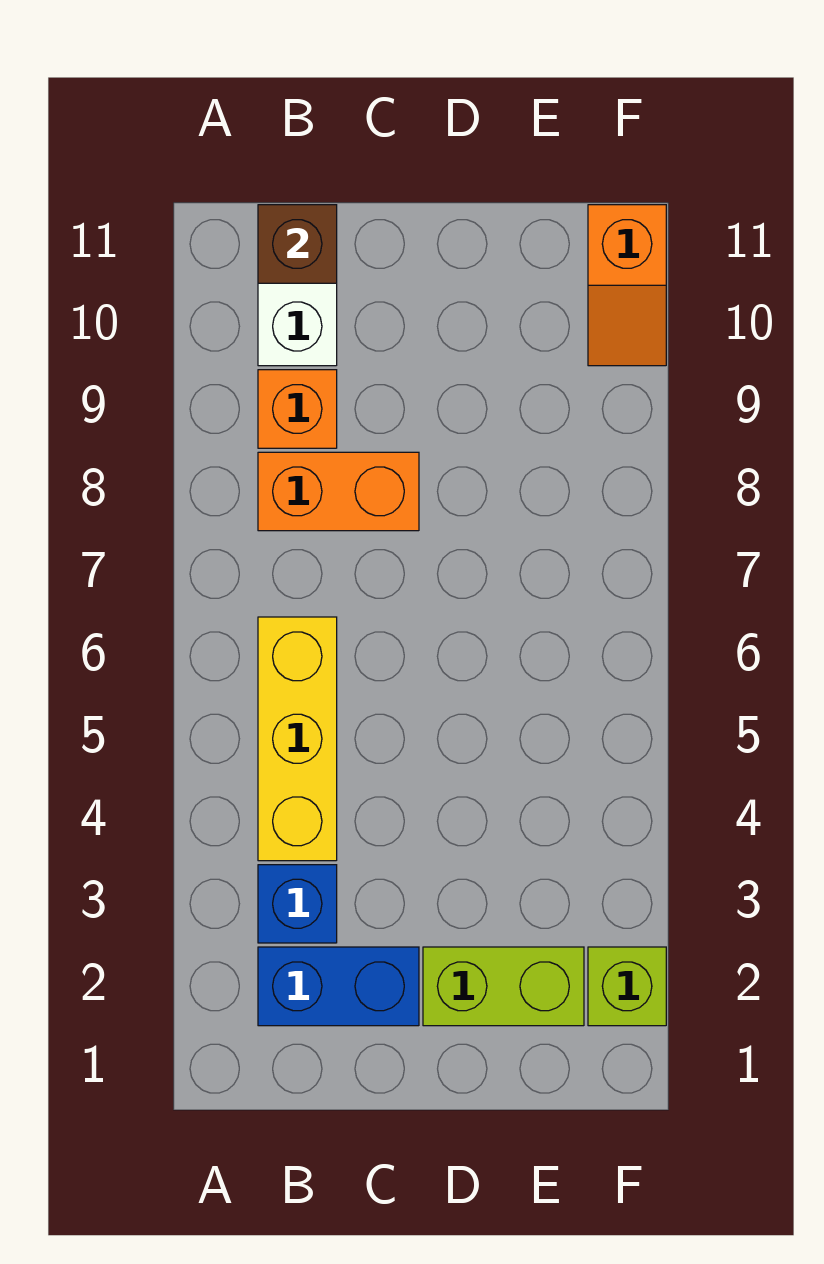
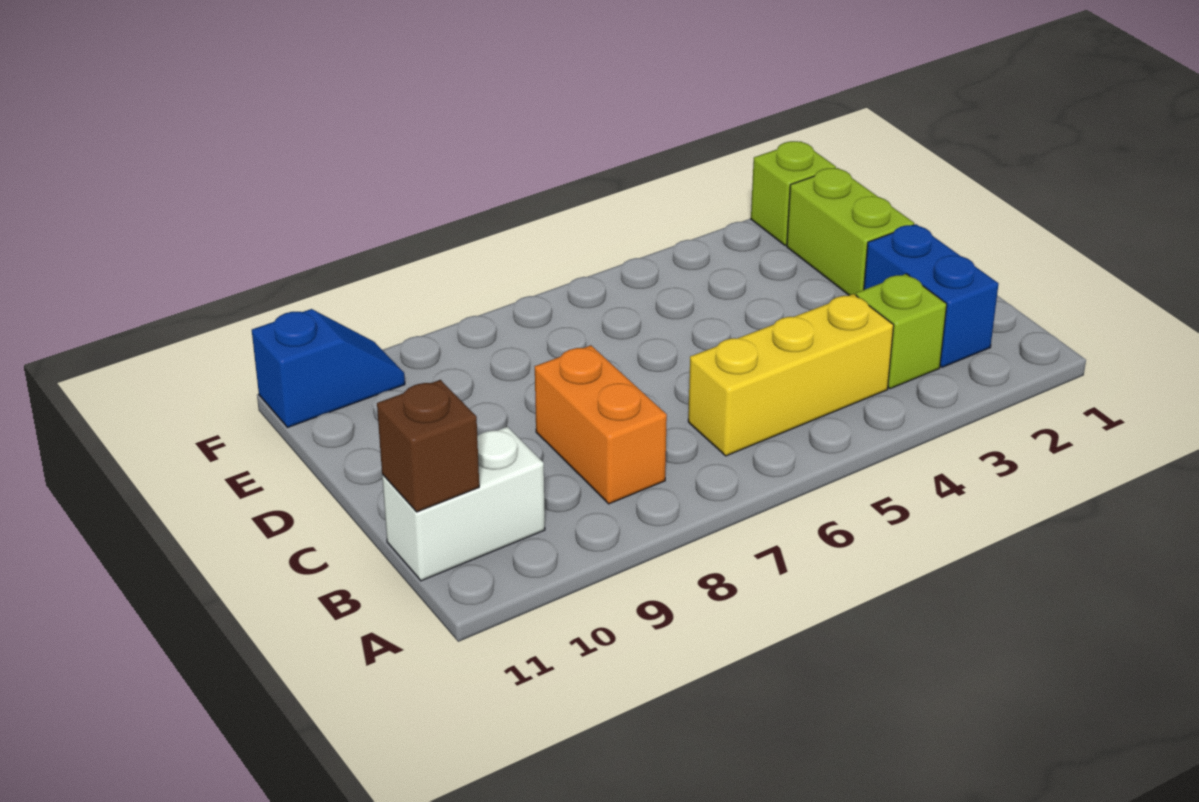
blue 1x1 brick [258,865,337,943] -> lime 1x1 brick [856,274,947,389]
orange 1x1 brick [258,370,337,448] -> none
orange 1x2 slope [588,205,666,366] -> blue 1x2 slope [252,309,405,427]

